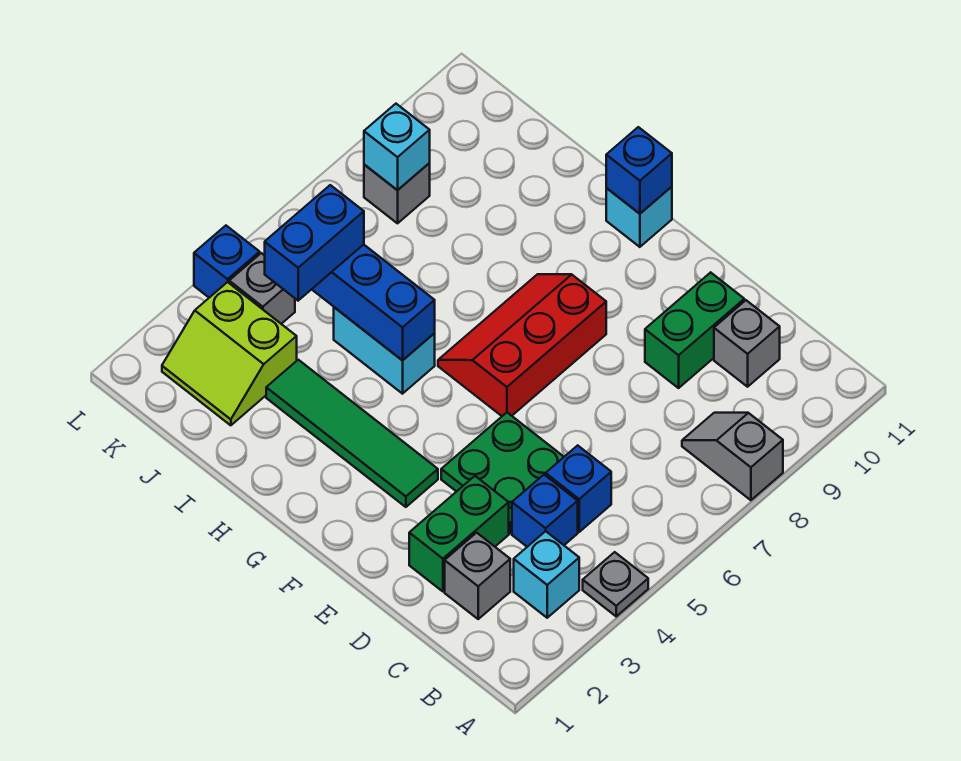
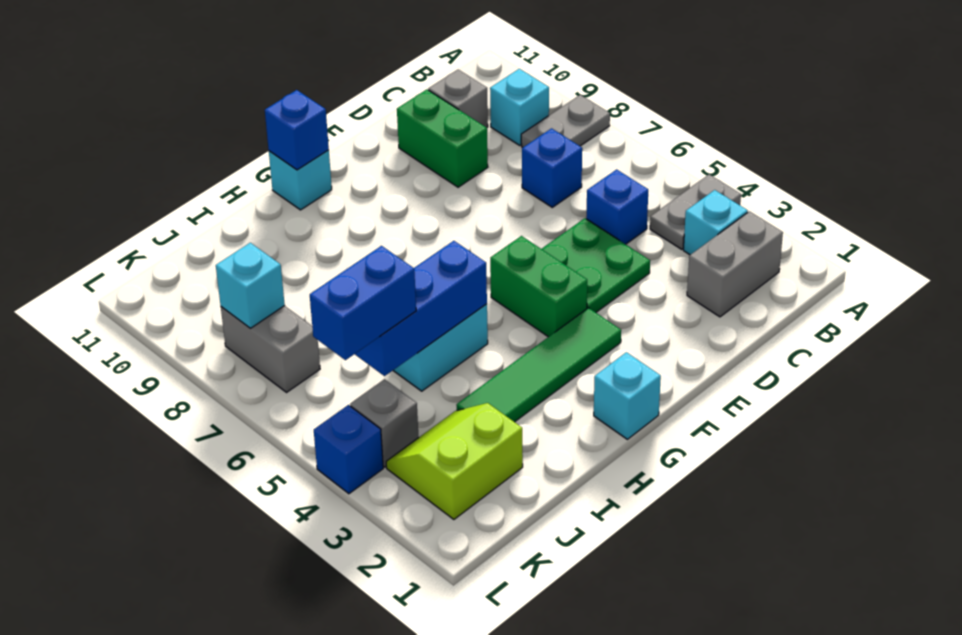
grey 1x1 plate [583,552,648,616] -> grey 1x2 plate [650,174,741,249]
grey 1x2 slope [682,413,783,500] -> grey 1x2 plate [521,95,610,148]
none -> cyan 1x1 brick [490,69,549,146]
grey 1x1 brick [445,533,510,619] -> grey 1x2 brick [687,211,783,317]
blue 1x1 brick [512,475,578,547] -> blue 1x1 brick moved to [522,128,582,207]
green 1x2 brick [409,476,509,591] -> green 1x2 brick moved to [490,236,587,337]
red 2x3 slope [438,274,606,416] -> none
none -> cyan 1x1 brick [594,352,661,439]
lime 2x2 slope [162,282,297,425] -> lime 2x2 slope turned to [386,403,523,519]
blue 1x2 brick [265,185,364,301] -> blue 1x2 brick turned to [310,246,416,360]
grey 1x1 brick [364,163,430,223] -> grey 1x2 brick [221,306,320,392]

